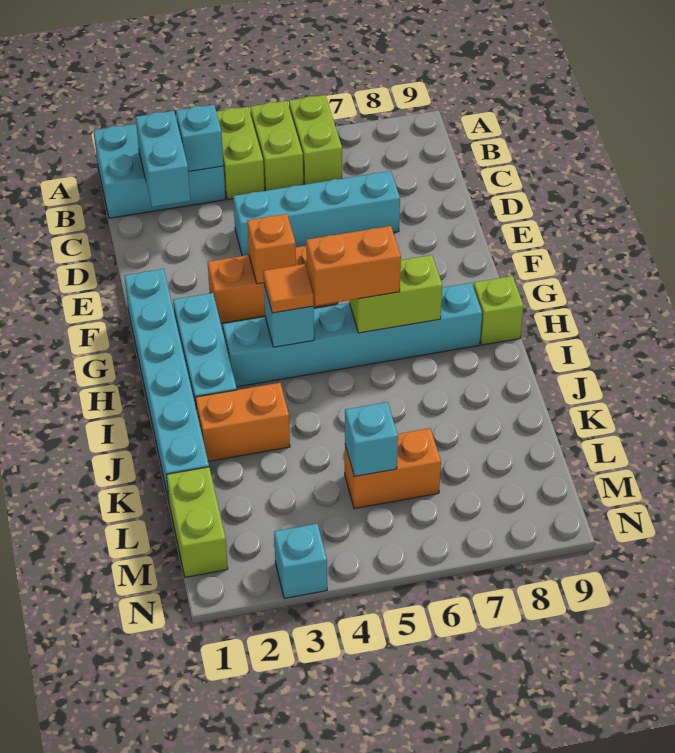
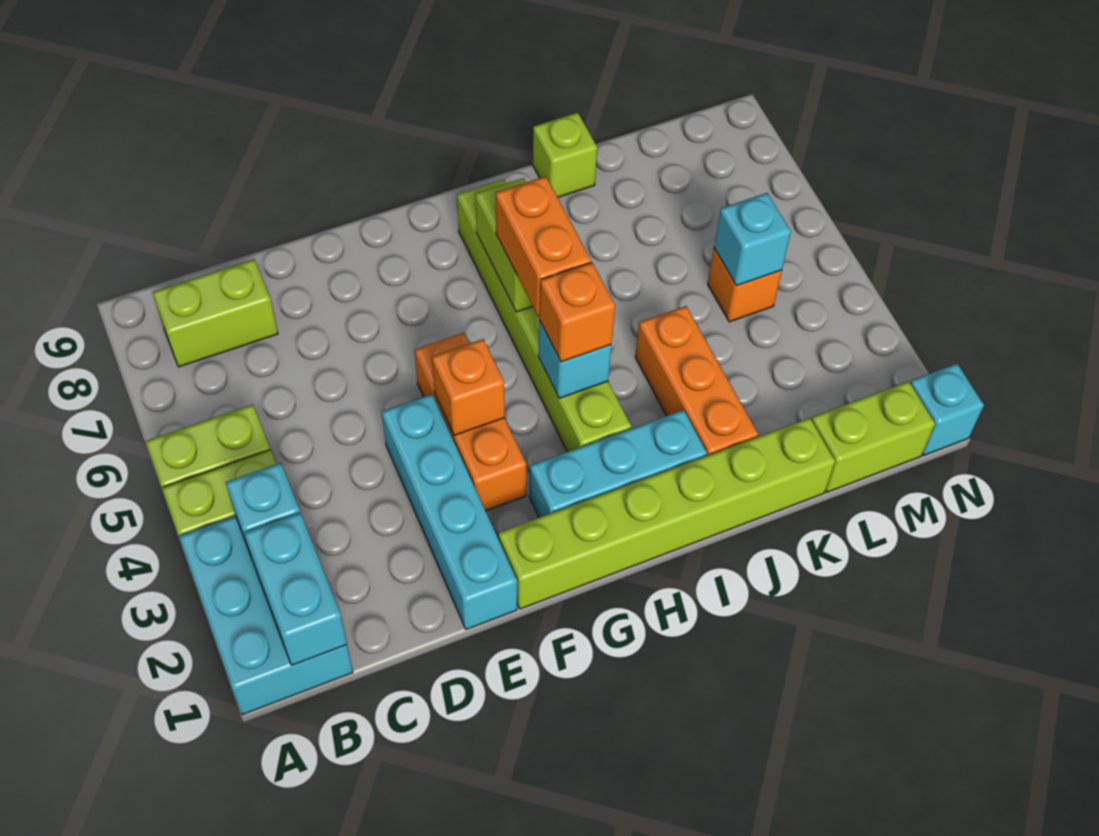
lime 1x2 brick [289,95,342,185] -> lime 1x2 brick moved to [153,259,278,367]
cyan 1x2 brick [136,111,191,207] -> cyan 1x2 brick turned to [244,513,347,665]
cyan 1x4 brick [233,171,400,256] -> cyan 1x4 brick moved to [382,394,517,630]
cyan 1x6 brick [124,269,209,501] -> lime 1x6 brick [498,418,835,609]
cyan 1x6 brick [223,283,482,387] -> lime 1x6 brick [457,180,631,452]
orange 1x1 tile [264,264,314,313] -> orange 1x1 brick [539,263,615,362]
lime 1x1 brick [473,276,524,345] -> lime 1x1 brick moved to [533,112,597,197]
orange 1x2 brick [195,383,290,461] -> orange 1x3 brick [635,306,758,456]
orange 1x2 brick [345,428,441,509] -> orange 1x1 brick [708,249,782,322]
cyan 1x1 brick [274,524,327,598] -> cyan 1x1 brick moved to [910,364,984,455]

